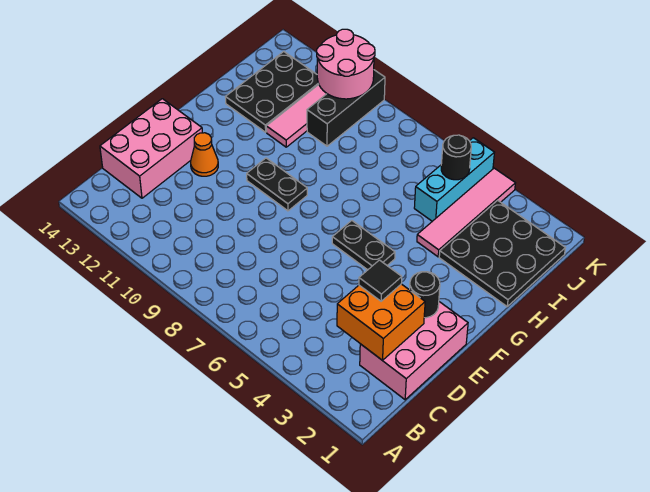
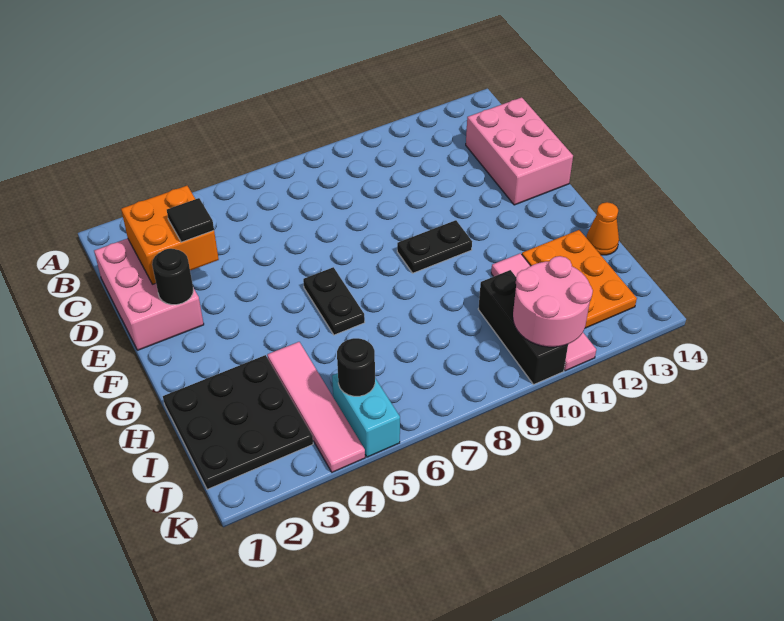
orange 1x1 cone [191,133,218,176] -> orange 1x1 cone moved to [586,202,619,255]
black 1x2 plate [332,221,395,270] -> black 1x2 plate turned to [303,267,365,335]
black 2x3 plate [226,52,319,132] -> orange 2x3 plate [522,230,637,328]
cyan 1x3 brick [414,138,495,221] -> cyan 1x2 brick [332,373,400,457]

